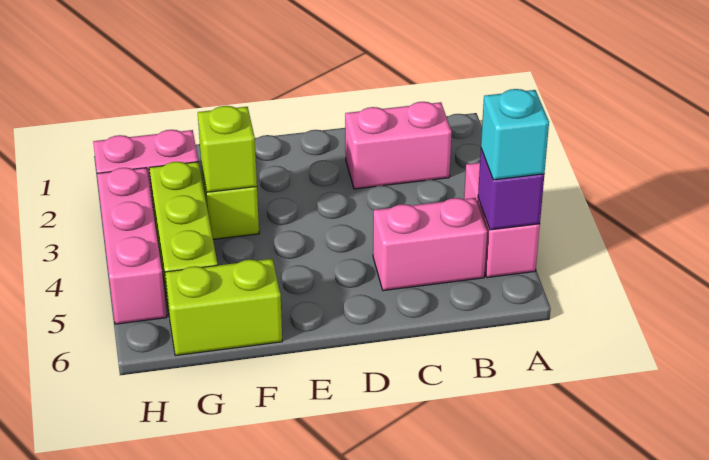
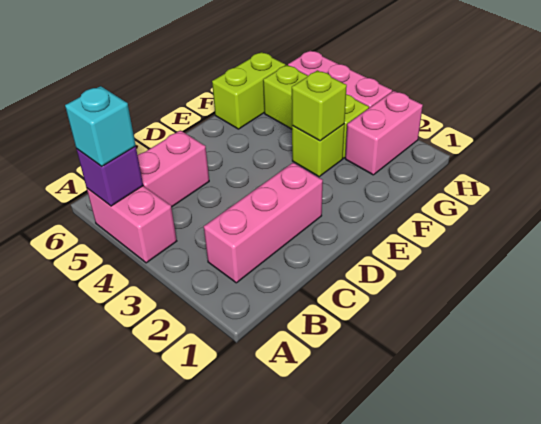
pink 1x2 brick [345,102,452,189] -> pink 1x3 brick [204,163,323,283]

